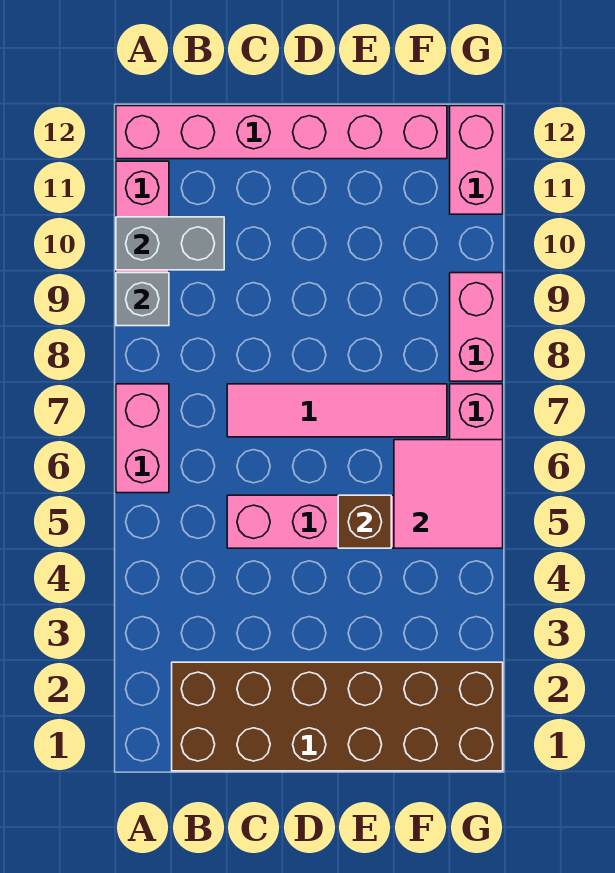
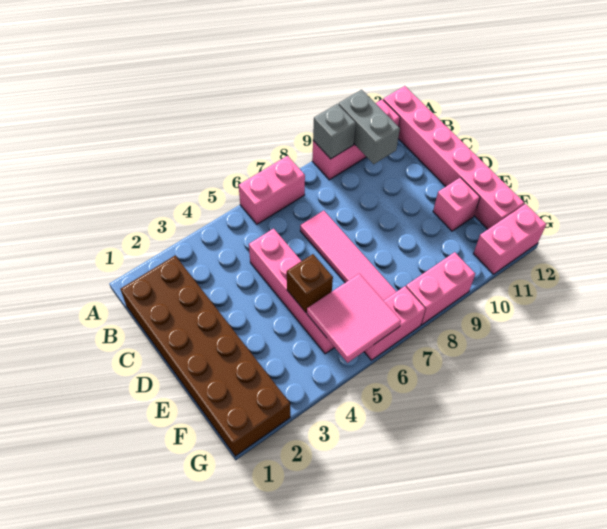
none -> pink 1x1 brick [433,177,480,231]

